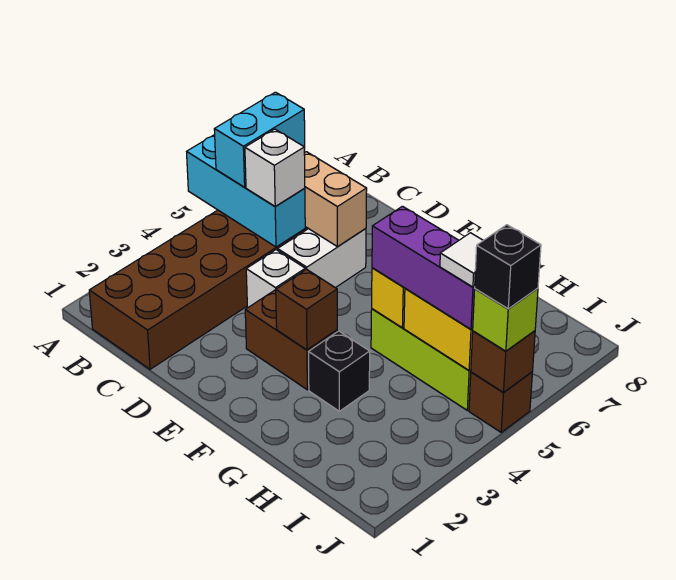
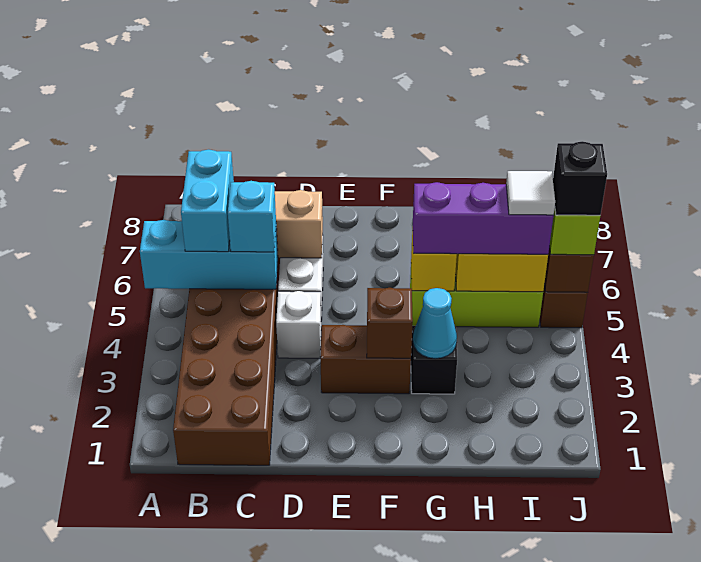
white 1x1 brick [245,129,305,206] -> cyan 1x1 brick [228,181,276,252]
none -> cyan 1x1 cone [413,288,457,359]

